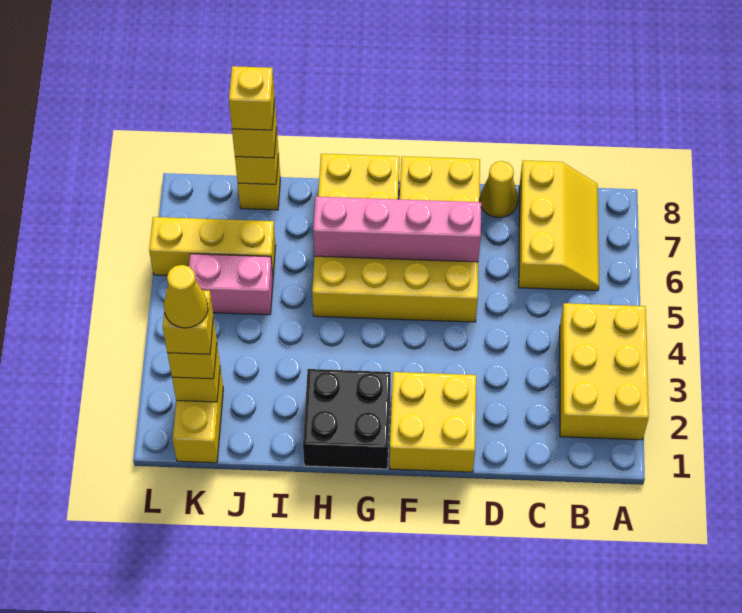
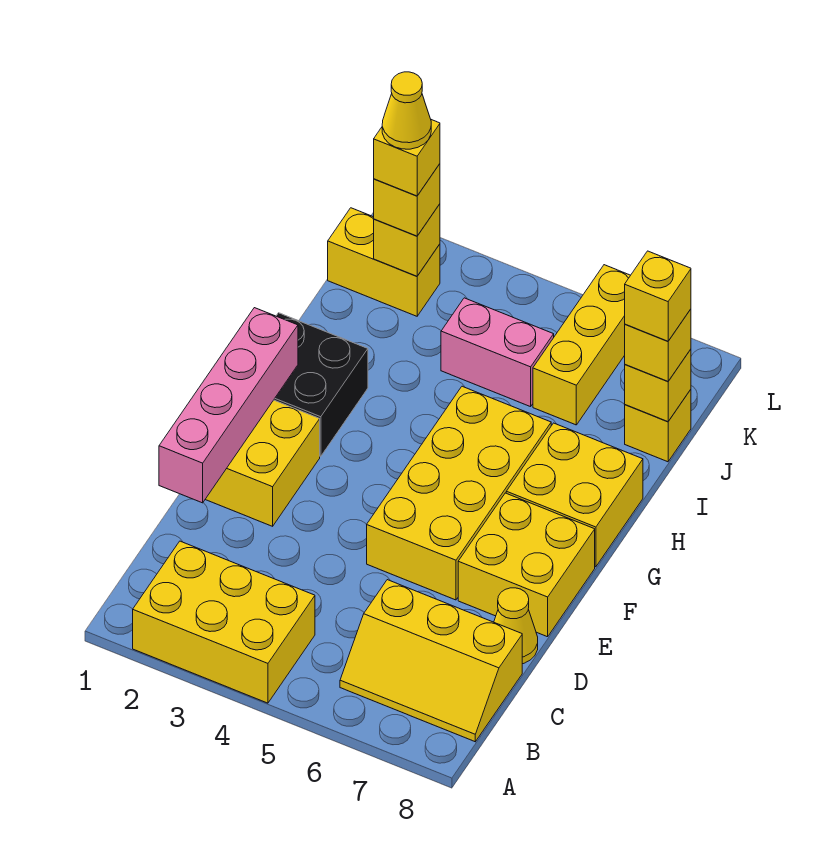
pink 1x4 brick [313,197,481,262] -> pink 1x4 brick moved to [159,308,298,503]
pink 1x2 brick [189,254,273,315] -> pink 1x2 brick turned to [441,298,554,407]

